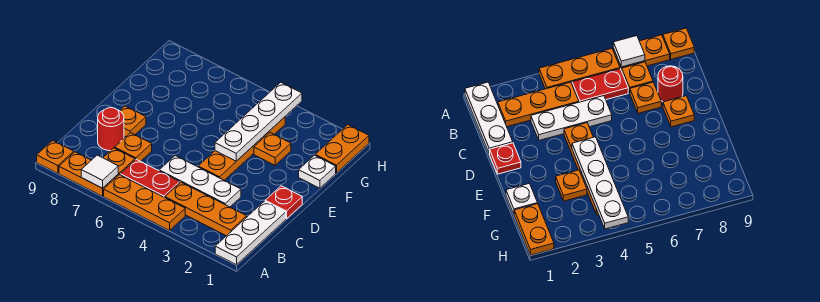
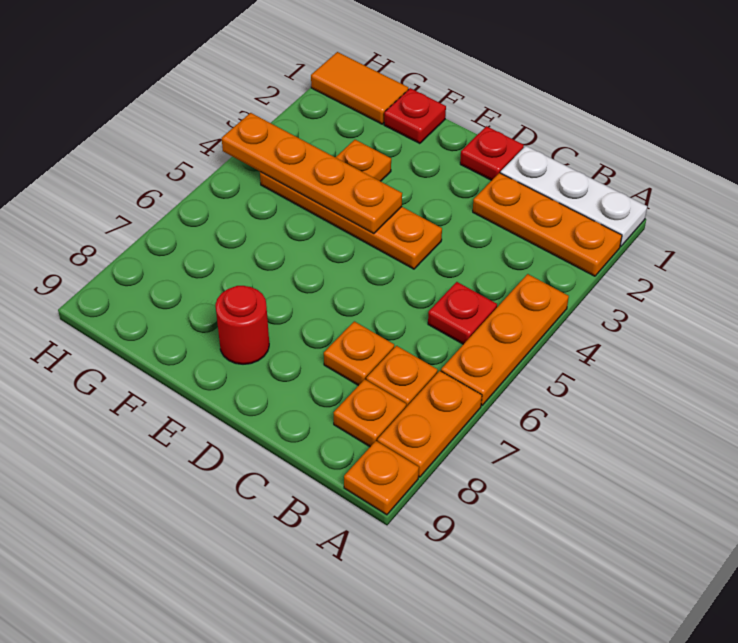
white 1x1 tile [81,155,118,188] -> none
orange 1x3 plate [165,182,247,236] -> orange 1x3 plate turned to [473,173,622,276]
red 1x2 plate [120,159,180,198] -> red 1x1 plate [428,282,497,344]
white 1x3 plate [159,156,241,207] -> none
red 1x1 round brick [98,108,124,151] -> red 1x1 round brick moved to [215,286,269,364]
orange 1x1 plate [120,106,146,137] -> orange 1x1 plate moved to [333,379,406,447]
white 1x4 plate [215,82,302,161] -> orange 1x4 plate [222,113,402,234]
white 1x1 plate [299,155,336,188] -> red 1x1 plate [384,88,446,144]
orange 1x2 plate [315,125,369,173] -> orange 1x2 tile [311,52,408,124]

